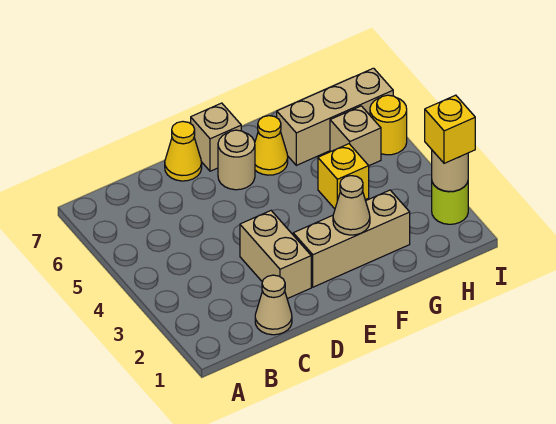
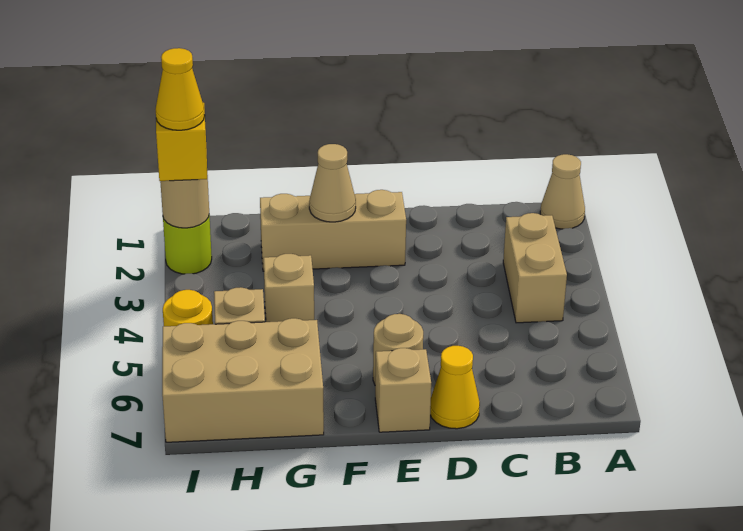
tan 1x1 cone [255,275,292,335] -> tan 1x1 cone moved to [540,154,585,229]
tan 1x2 brick [240,211,311,299] -> tan 1x2 brick moved to [503,213,567,323]
yellow 1x1 cone [255,116,288,175] -> yellow 1x1 cone moved to [156,48,205,130]
yellow 1x1 brick [318,144,369,209] -> tan 1x1 brick [264,254,314,322]
tan 1x3 brick [277,68,393,165] -> tan 2x3 brick [162,318,324,442]

